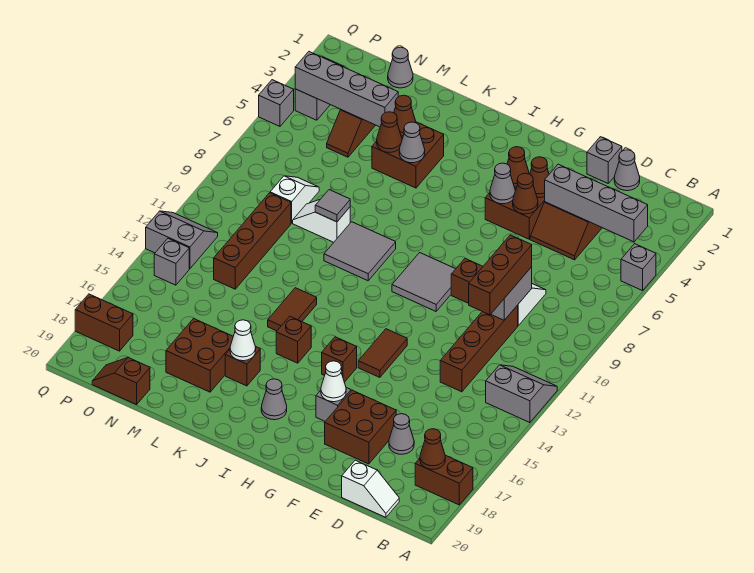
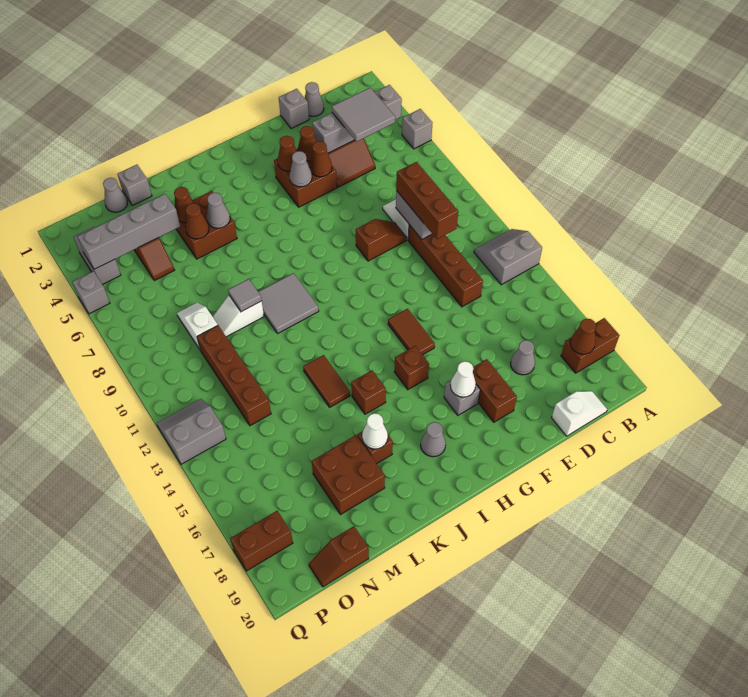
brown 2x2 brick [325,390,396,464] -> brown 1x2 brick [473,359,517,422]
grey 2x2 tile [392,253,455,311] -> grey 2x2 tile moved to [332,88,395,142]
grey 1x1 brick [154,238,189,285] -> grey 1x1 brick moved to [118,165,152,205]

